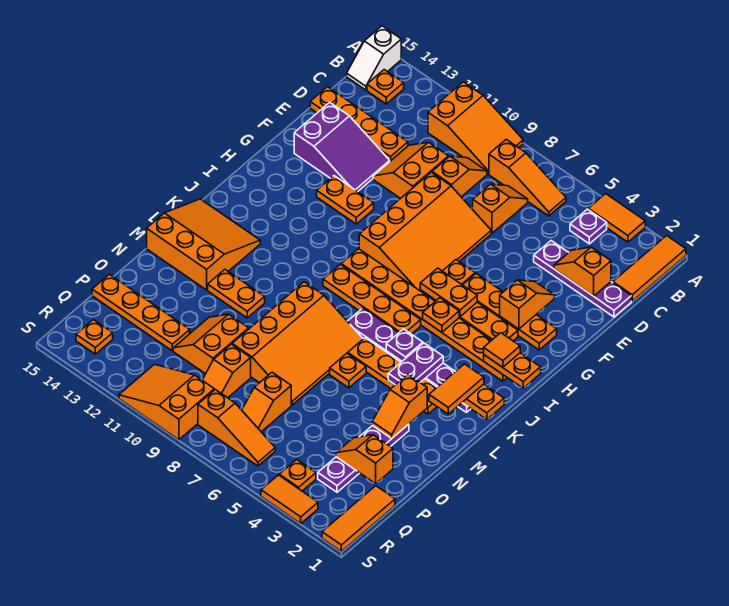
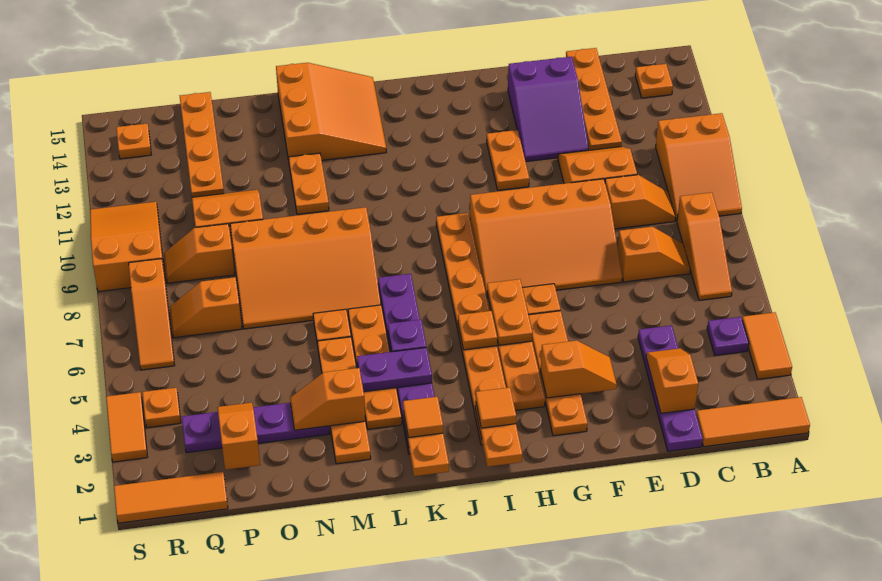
white 1x2 slope [347,26,401,90] -> none
orange 1x4 plate [323,264,421,334] -> orange 1x4 plate moved to [318,337,371,464]
orange 1x2 tile [429,364,484,414] -> orange 1x1 tile [403,397,443,438]

